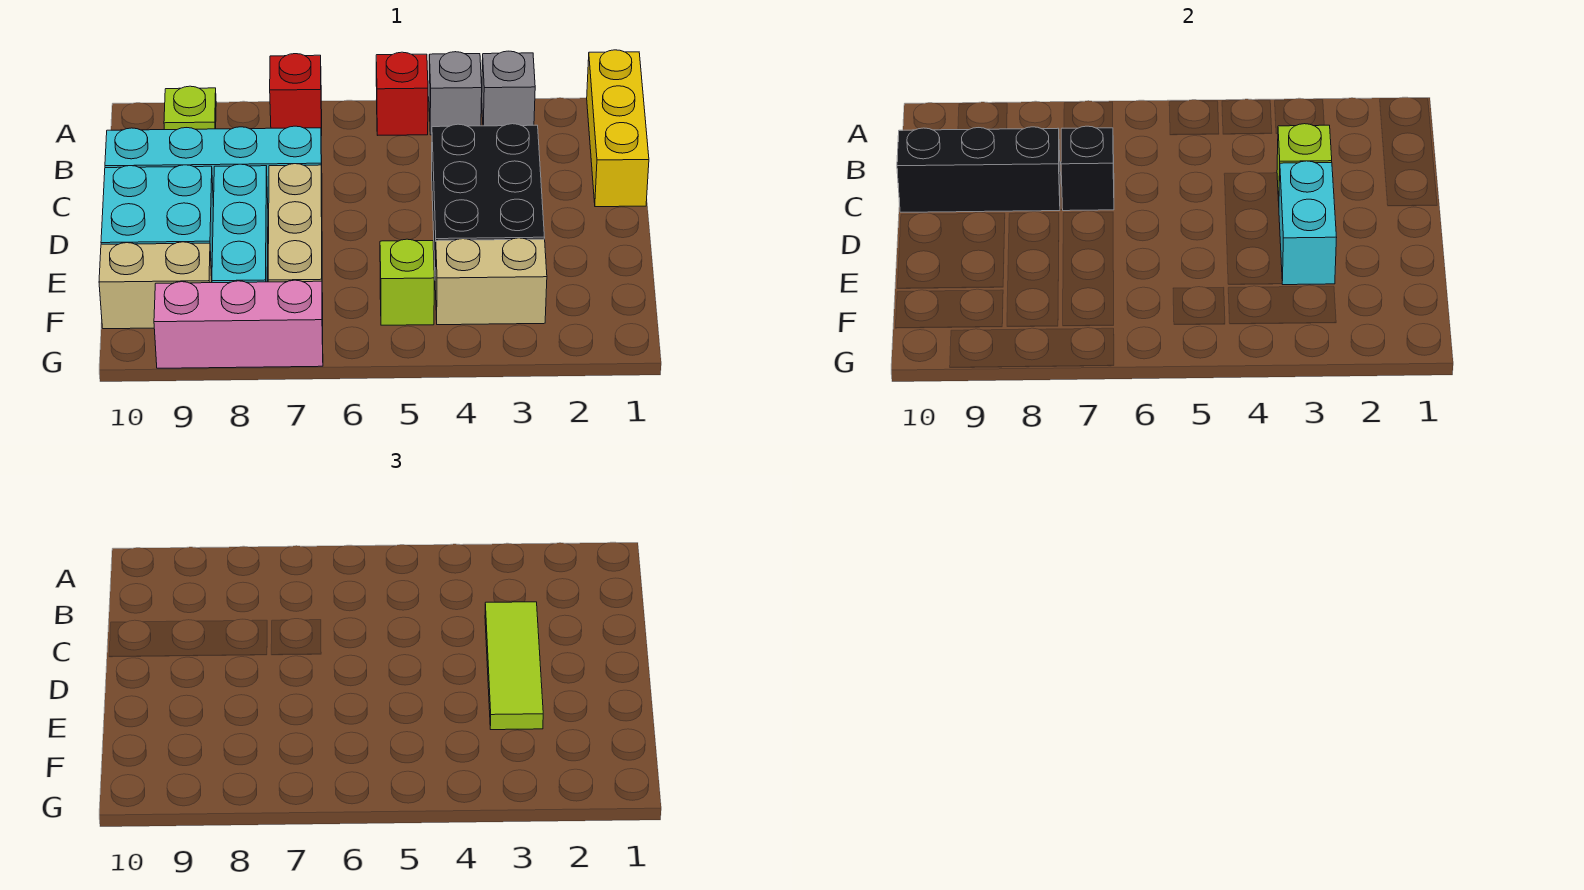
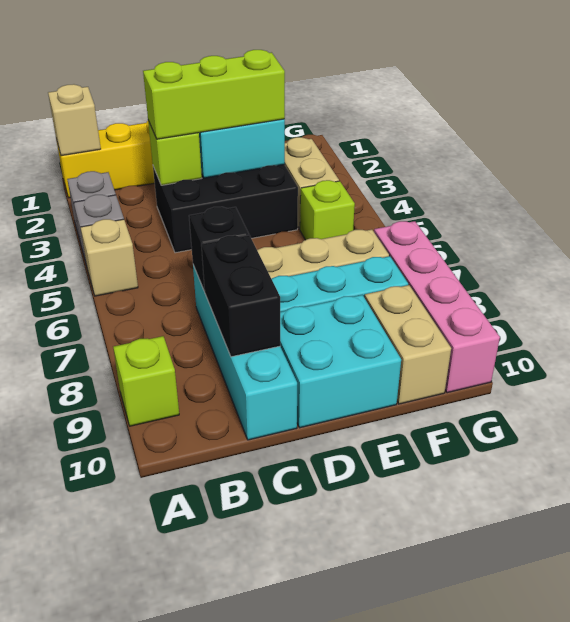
none -> tan 1x1 brick [48,84,101,156]
red 1x1 brick [376,52,428,135] -> tan 1x1 brick [80,219,138,296]
red 1x1 brick [270,54,322,136] -> none
lime 1x1 plate [164,86,216,130] -> lime 1x1 brick [113,336,179,426]
lime 1x3 tile [485,602,543,730] -> lime 1x3 brick [143,50,285,139]
black 1x3 brick [897,127,1060,212] -> black 1x2 brick [201,235,280,357]
pink 1x3 brick [154,280,323,368] -> pink 1x4 brick [374,221,500,393]

